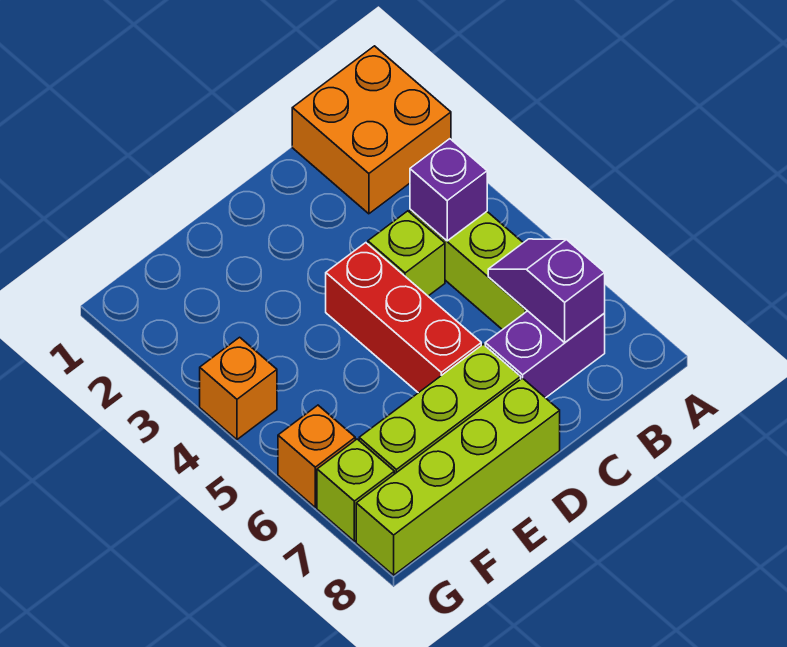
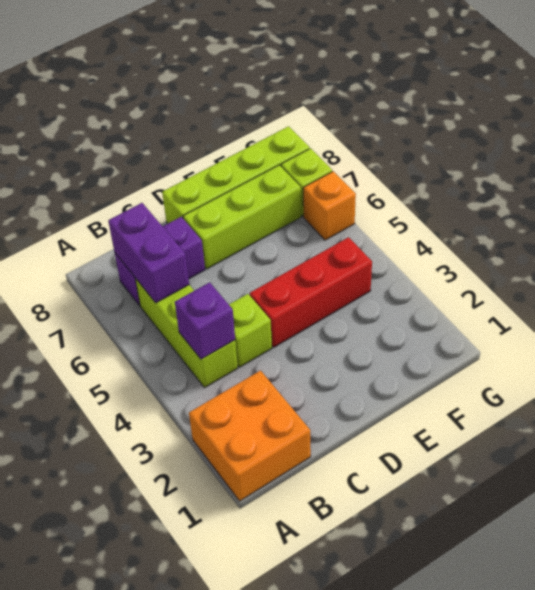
purple 1x2 slope [488,239,605,342] -> purple 1x2 brick [108,203,189,303]
red 1x3 brick [326,243,481,393] -> red 1x3 brick turned to [250,237,372,347]
orange 1x1 brick [200,337,277,439] -> none

